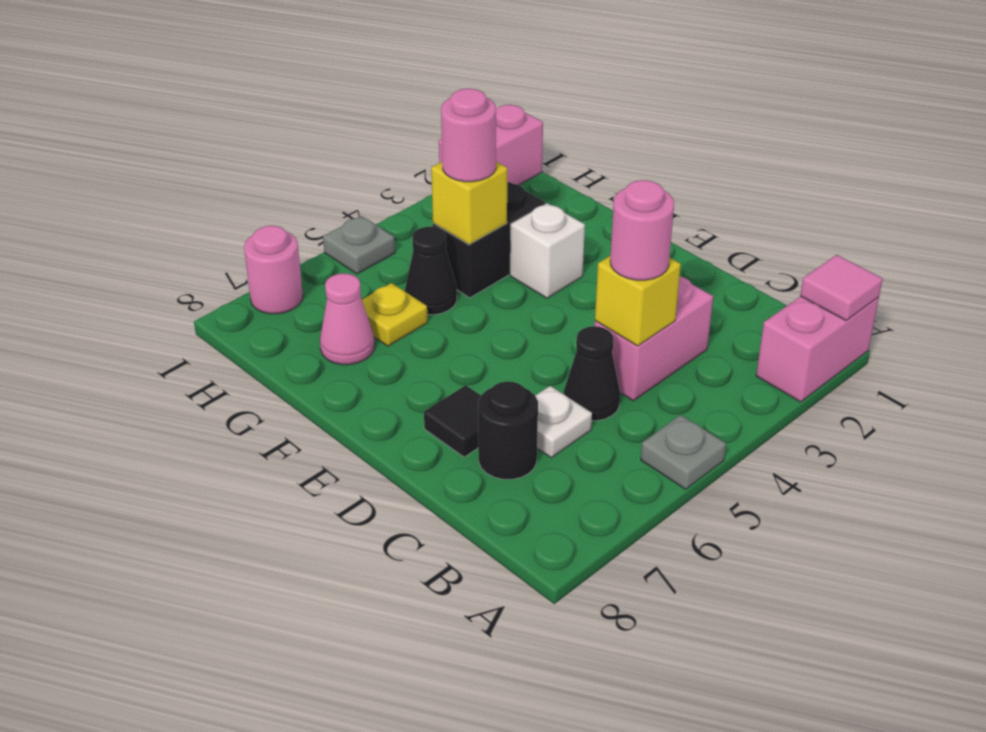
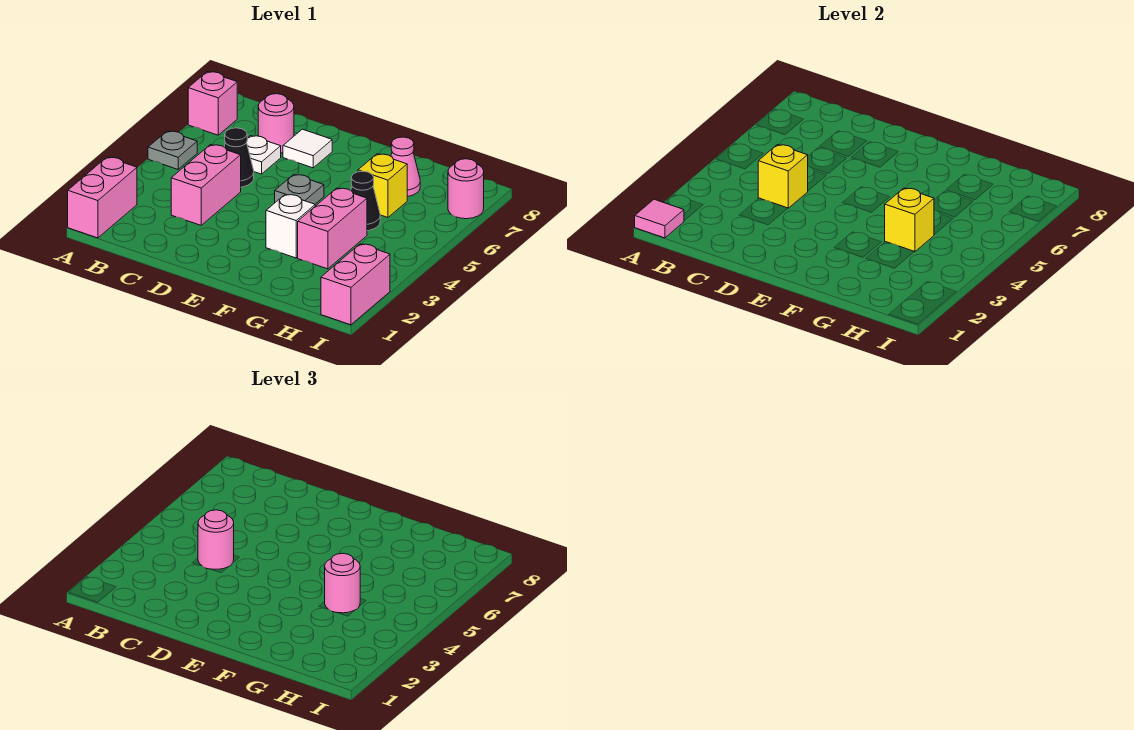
none -> pink 1x1 brick [188,72,237,135]
black 1x1 round brick [478,382,538,479] -> pink 1x1 round brick [258,94,294,153]
black 1x1 tile [424,385,481,457] -> white 1x1 tile [283,129,332,168]
black 1x2 brick [433,182,545,298] -> pink 1x2 brick [298,188,367,269]
yellow 1x1 plate [362,283,428,346] -> yellow 1x1 brick [358,154,407,218]
grey 1x1 plate [323,216,395,274] -> grey 1x1 plate moved to [275,174,324,204]

